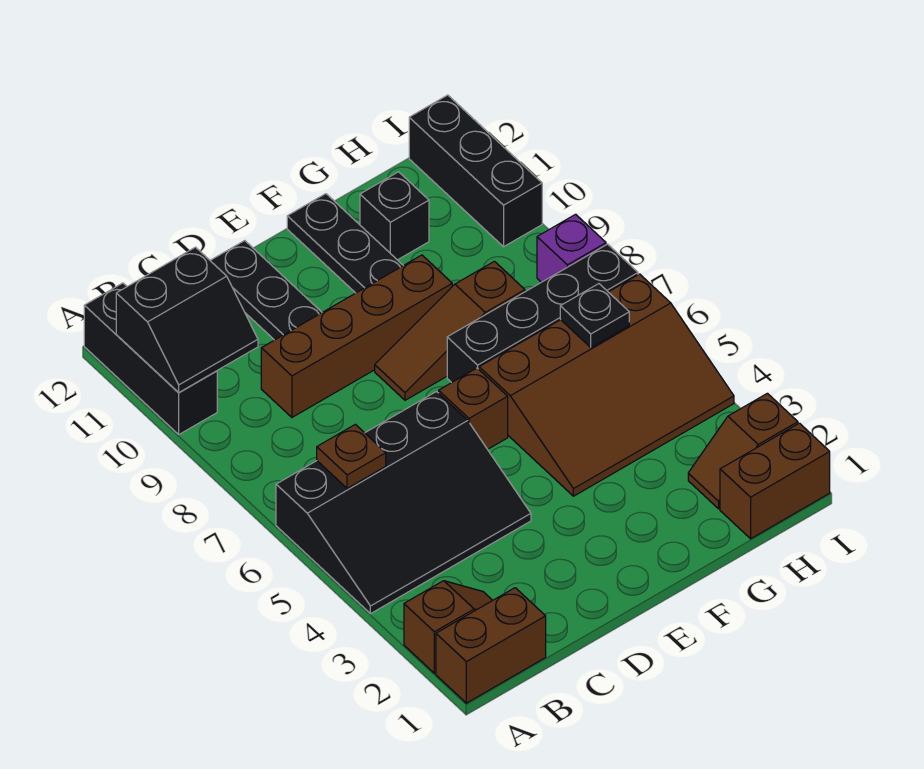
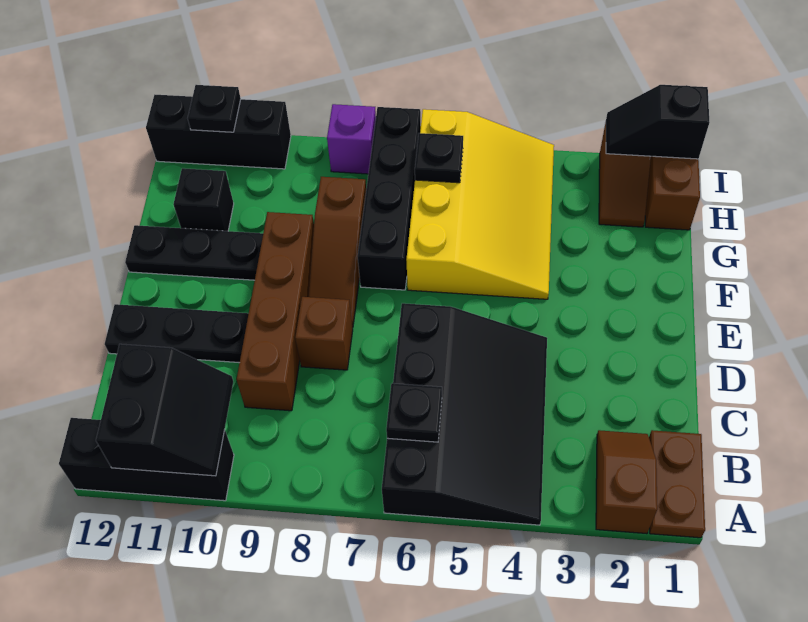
brown 1x2 brick [436,588,546,703] -> brown 1x2 plate [649,430,705,538]
brown 1x1 plate [317,424,386,488] -> black 1x1 plate [386,383,442,442]
brown 1x1 brick [439,368,508,449] -> brown 1x1 brick moved to [295,297,353,370]
brown 3x4 slope [479,274,734,496] -> yellow 3x4 slope [406,109,554,299]
none -> black 1x2 slope [606,85,710,159]
none -> black 1x1 plate [188,85,241,132]

